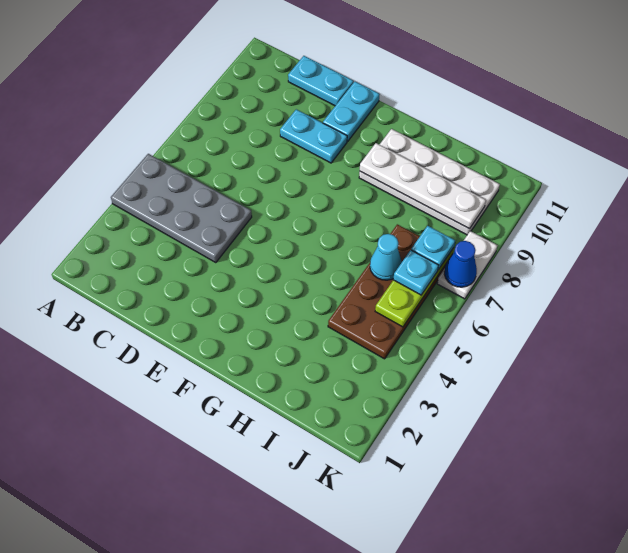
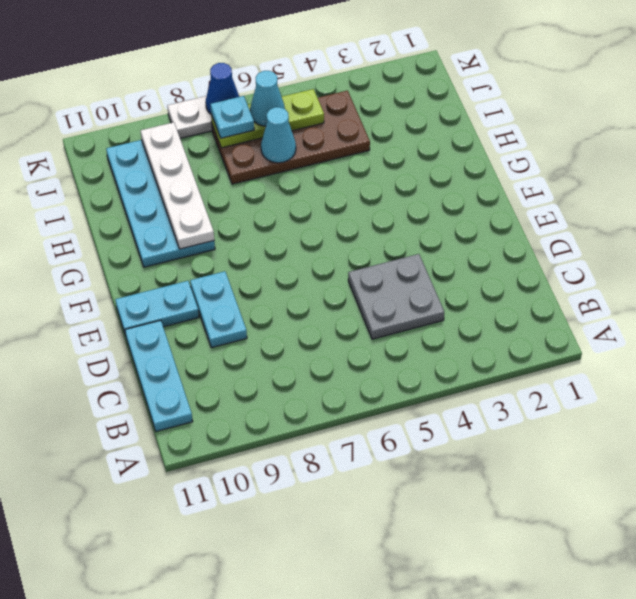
grey 2x4 plate [111,154,252,263] -> grey 2x2 plate [348,254,444,339]
cyan 1x2 plate [288,56,354,106] -> cyan 1x3 plate [125,320,193,432]
white 2x4 plate [359,129,500,235] -> cyan 2x4 plate [106,140,215,267]
cyan 1x1 plate [393,250,438,295] -> cyan 1x1 cone [250,71,285,126]

